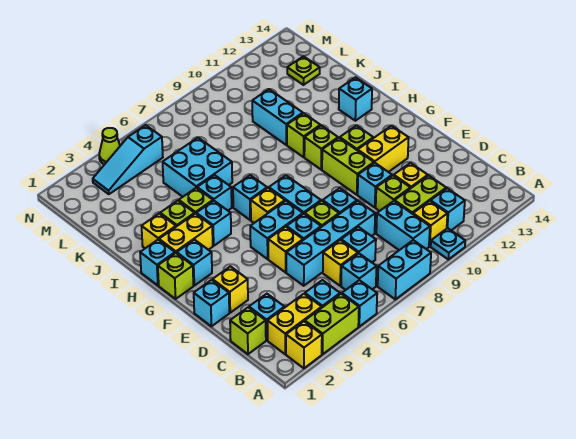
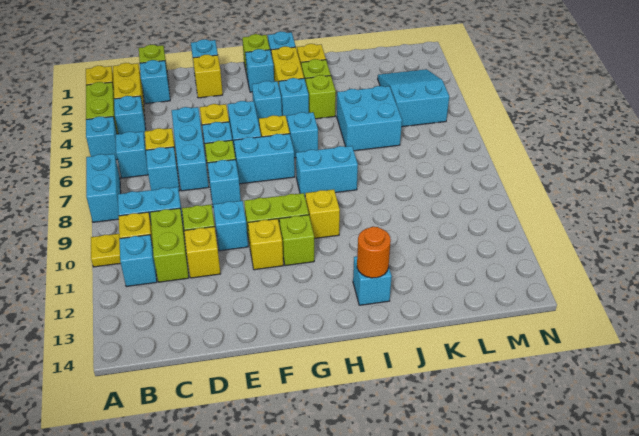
cyan 1x1 plate [431,228,465,259] -> yellow 1x1 plate [91,234,121,267]
cyan 1x4 brick [286,201,375,286] -> cyan 1x3 brick [172,107,209,191]
yellow 1x2 brick [358,126,409,172] -> yellow 1x1 brick [248,219,283,270]
lime 1x1 brick [304,126,338,169] -> yellow 1x1 brick [305,189,340,239]
cyan 1x1 brick [197,175,232,210] -> cyan 1x1 brick moved to [252,81,282,123]
lime 1x1 brick [287,113,320,157] -> none
none -> orange 1x1 round brick [357,227,391,278]
cyan 1x2 brick [252,89,303,145] -> cyan 1x2 brick moved to [296,146,358,195]
lime 1x1 plate [287,56,320,85] -> none
cyan 1x3 slope [93,125,163,194] -> cyan 2x3 slope [378,69,449,127]
lime 1x1 cone [99,128,120,165] -> none

